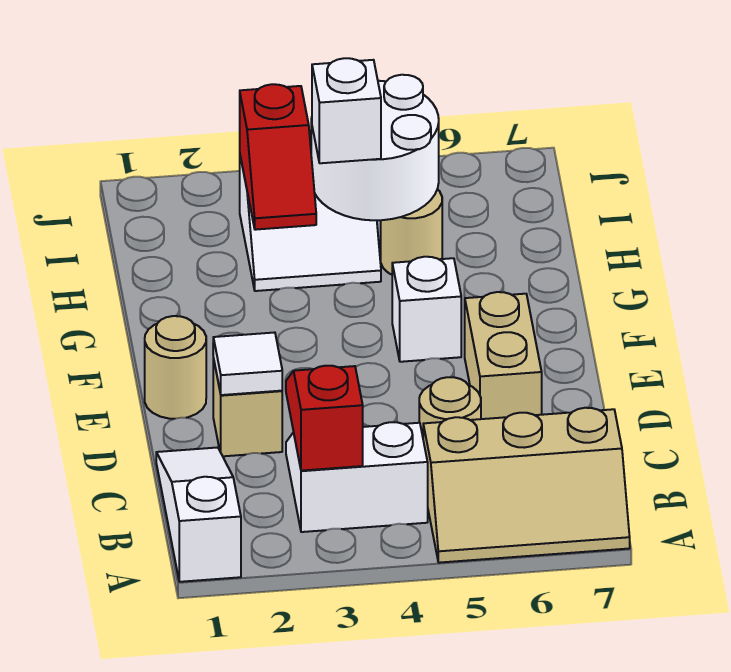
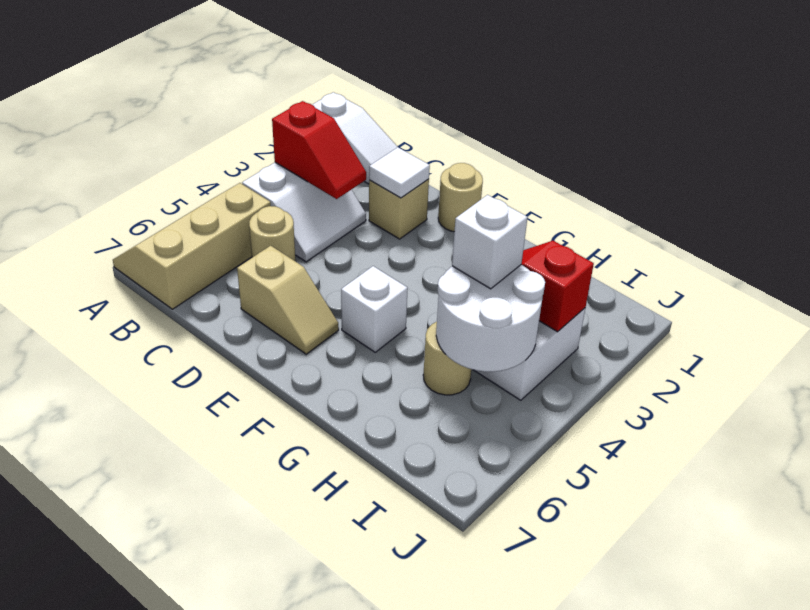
tan 1x2 brick [465,292,542,419] -> tan 1x2 slope [237,246,339,354]

